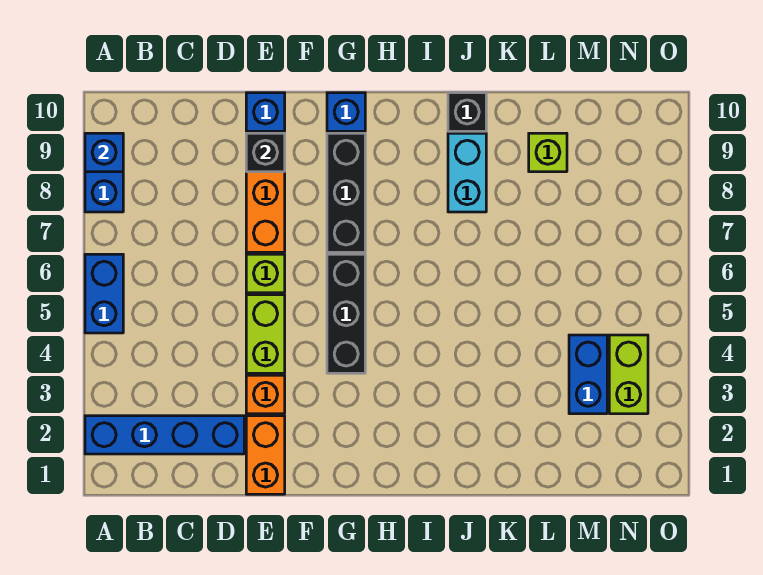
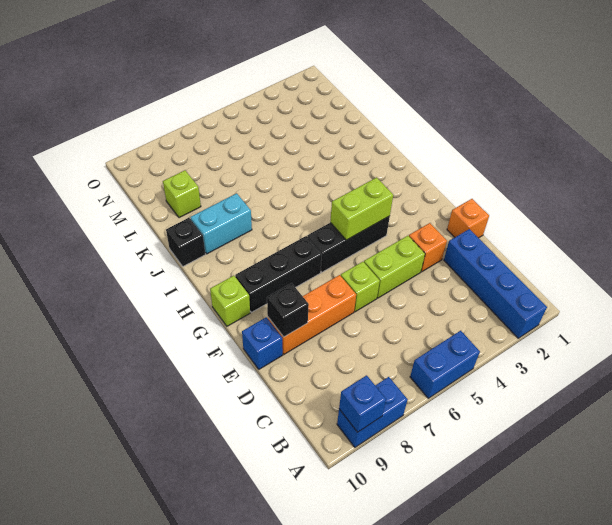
orange 1x2 brick [246,416,285,494] -> orange 1x1 brick [447,199,489,238]
blue 1x1 brick [327,93,365,131] -> lime 1x1 brick [210,276,250,326]
blue 1x2 brick [569,335,607,414] -> none
lime 1x2 brick [609,335,648,414] -> lime 1x2 brick moved to [330,177,393,240]

